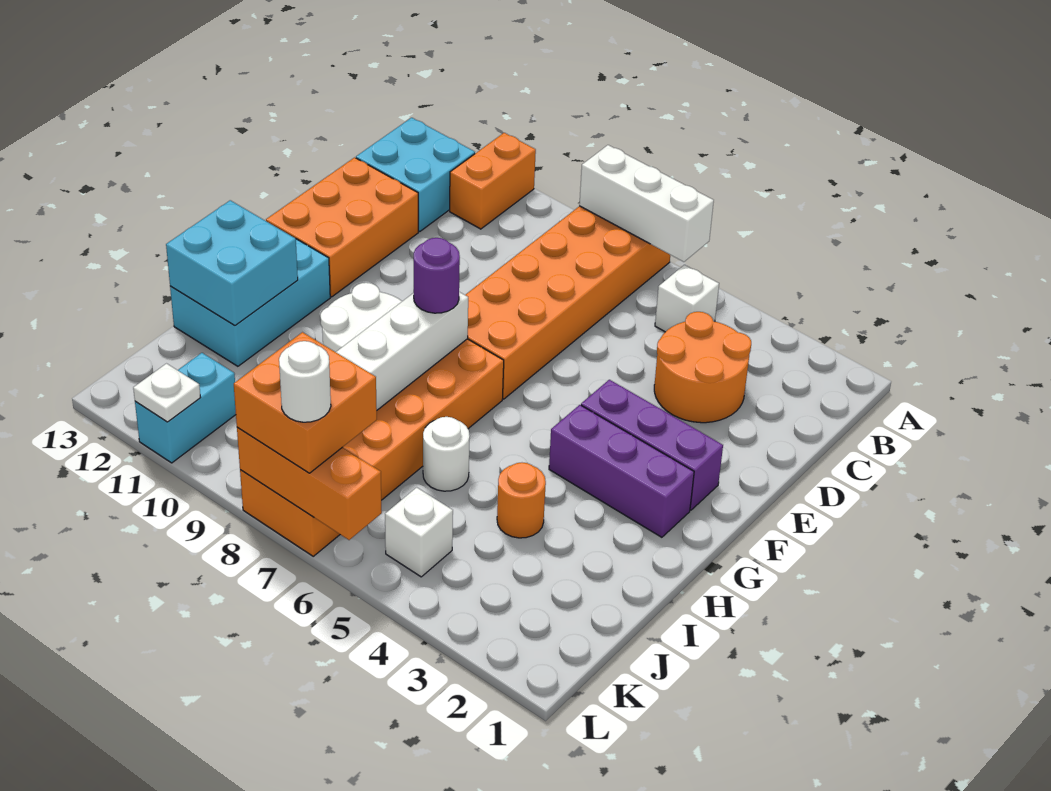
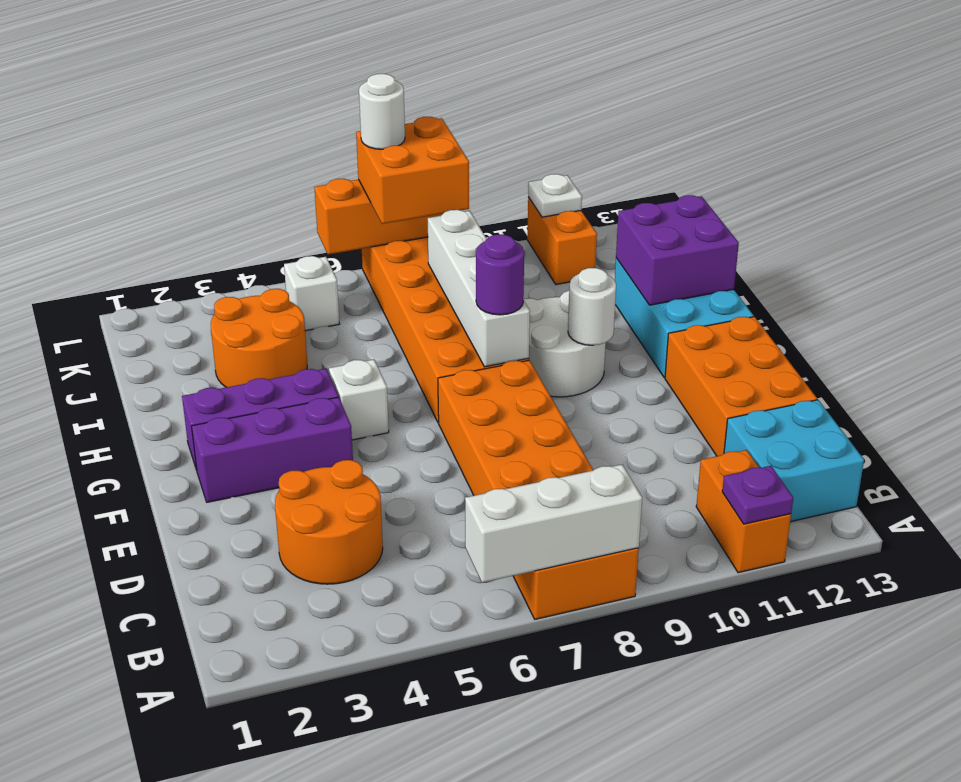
none -> purple 1x1 plate [722,466,793,524]
white 1x1 brick [655,265,719,332] -> white 1x1 brick moved to [329,360,389,440]
cyan 2x2 brick [166,200,298,325] -> purple 2x2 brick [616,195,739,305]
orange 1x1 round brick [497,463,546,538] -> orange 2x2 round brick [211,289,307,387]
white 1x1 round brick [423,417,470,491] -> white 1x1 round brick moved to [568,268,616,345]
cyan 1x2 brick [135,353,236,463] -> orange 1x2 brick [527,197,597,285]

